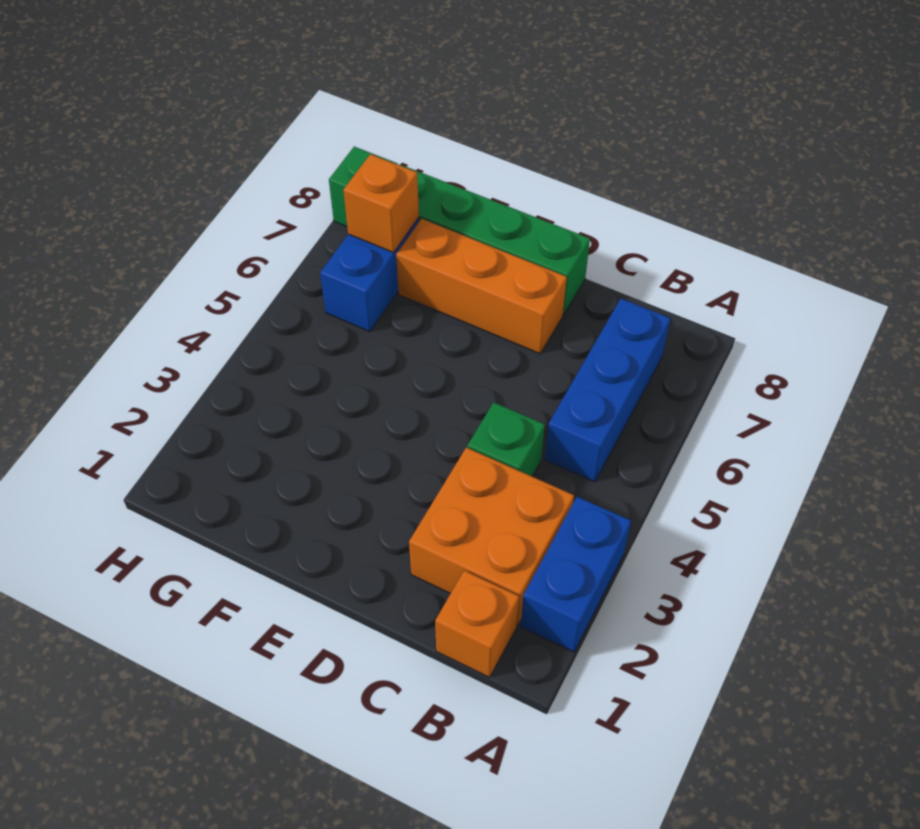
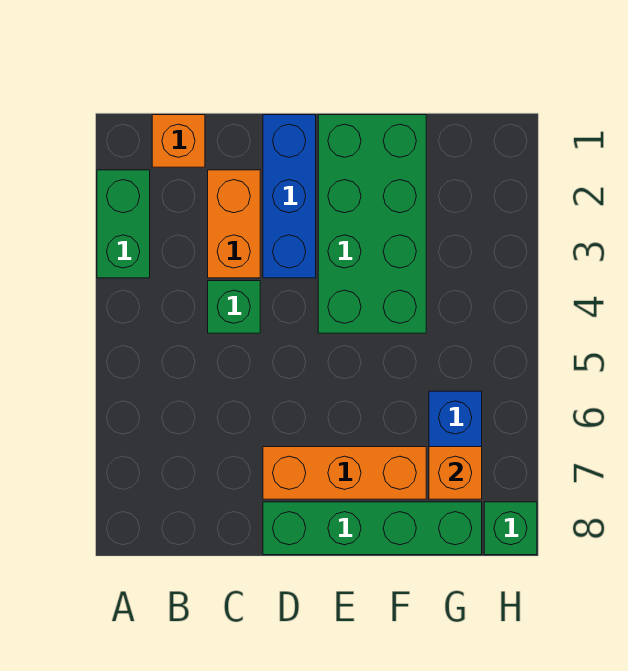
blue 1x2 brick [521,497,631,652] -> green 1x2 brick [97,170,150,278]
orange 2x2 brick [409,447,574,625] -> orange 1x2 brick [208,170,260,278]
blue 1x3 brick [545,299,671,482] -> blue 1x3 brick moved to [263,115,316,278]
none -> green 2x4 brick [318,115,426,333]

